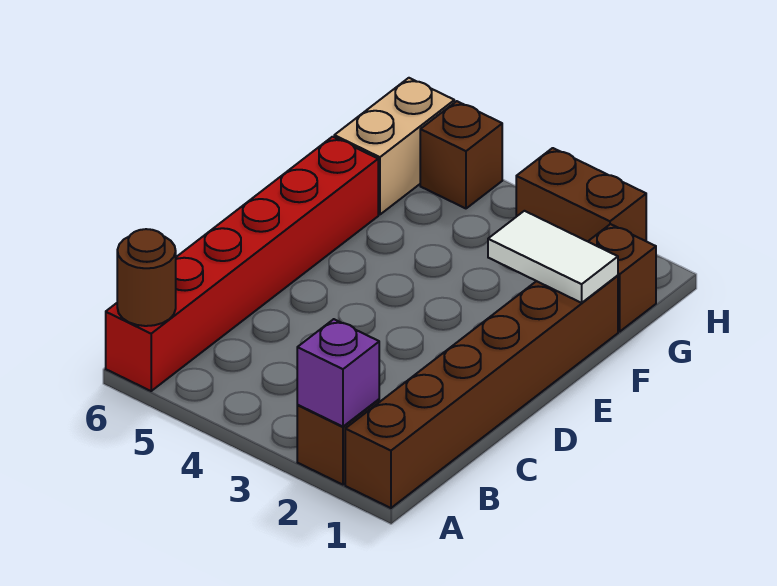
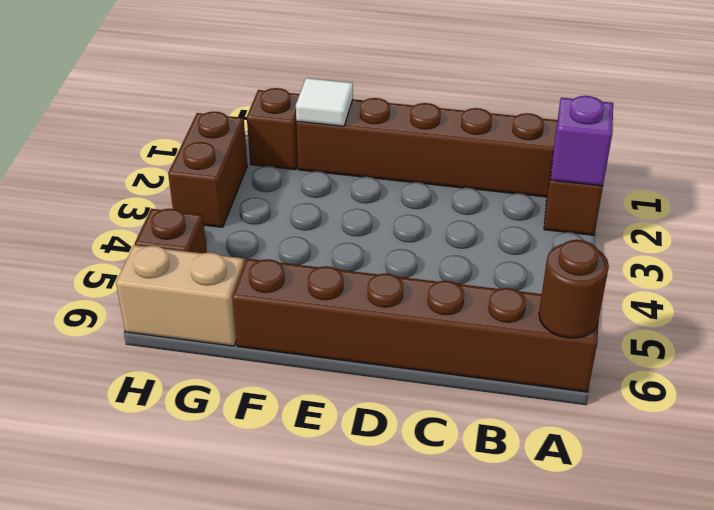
red 1x6 brick [106,137,378,391] -> brown 1x6 brick [232,259,598,392]
white 1x2 tile [488,211,618,303] -> white 1x1 tile [296,78,353,126]

